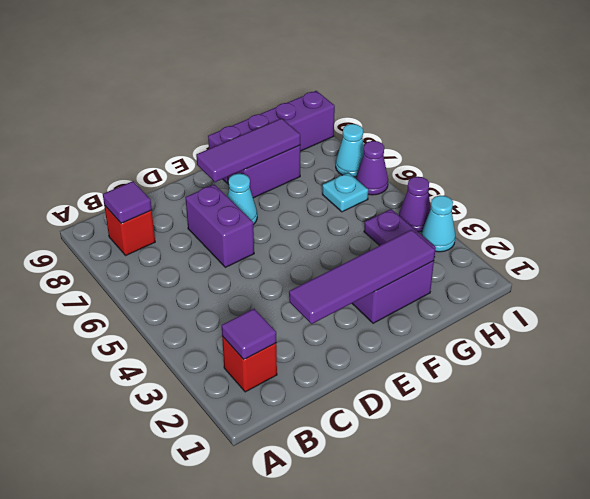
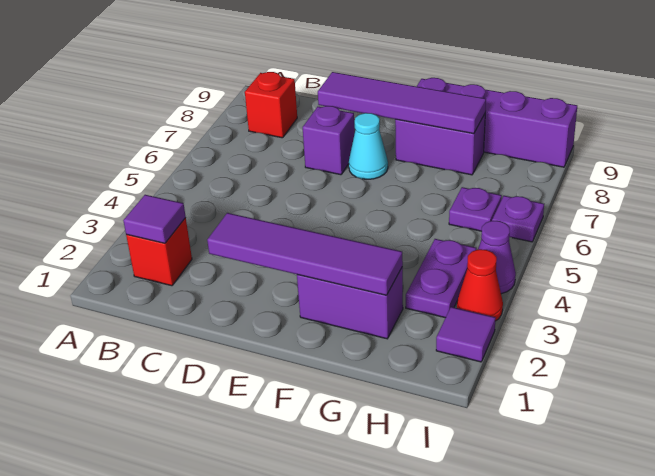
purple 1x1 tile [103,181,152,223] -> purple 1x1 tile moved to [436,307,496,362]
purple 1x2 brick [185,184,254,267] -> purple 1x1 brick [303,106,355,175]
purple 1x3 tile [196,118,300,182] -> purple 1x4 tile [318,72,486,134]
cyan 1x1 plate [322,173,368,212] -> purple 1x1 plate [449,187,502,231]
cyan 1x1 cone [421,195,455,252] -> red 1x1 cone [457,249,503,321]
purple 1x1 cone [356,141,388,195] -> purple 1x1 plate [492,196,544,242]
cyan 1x1 cone [336,124,364,177] -> none

